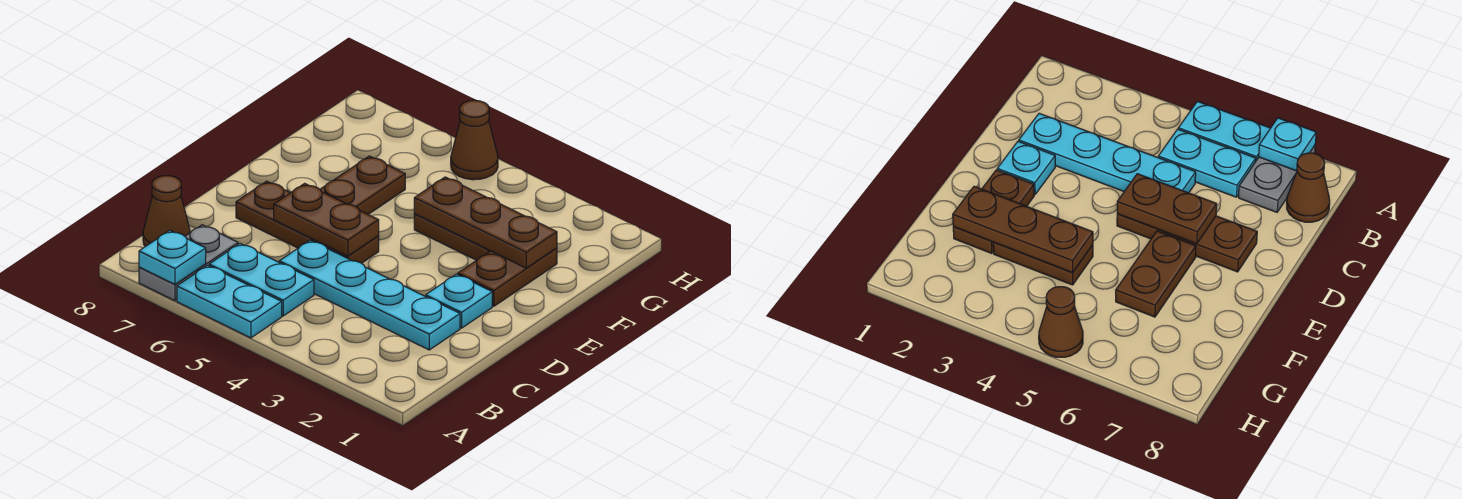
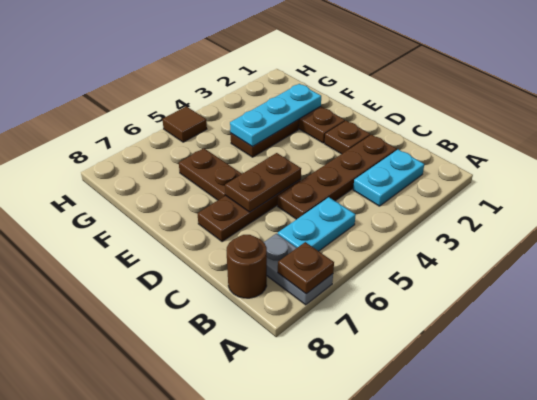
cyan 1x2 plate [177,265,282,338] -> cyan 1x2 plate moved to [353,150,424,206]
cyan 1x1 plate [139,230,206,284] -> brown 1x1 plate [278,242,334,294]
brown 1x1 cone [143,176,190,247] -> brown 1x1 round brick [227,235,267,298]
cyan 1x4 plate [279,240,460,350] -> brown 1x4 plate [278,135,397,219]
cyan 1x1 plate [426,274,492,328] -> brown 1x1 plate [325,121,370,154]
brown 1x3 plate [414,177,557,268] -> cyan 1x3 plate [230,84,321,147]
brown 1x1 cone [451,100,498,180] -> brown 1x1 tile [162,106,207,142]

